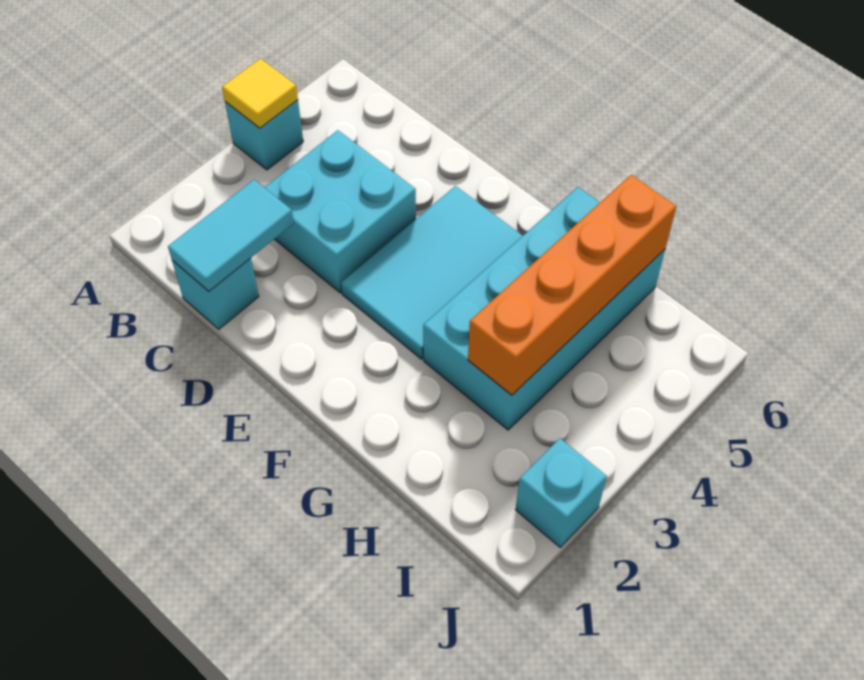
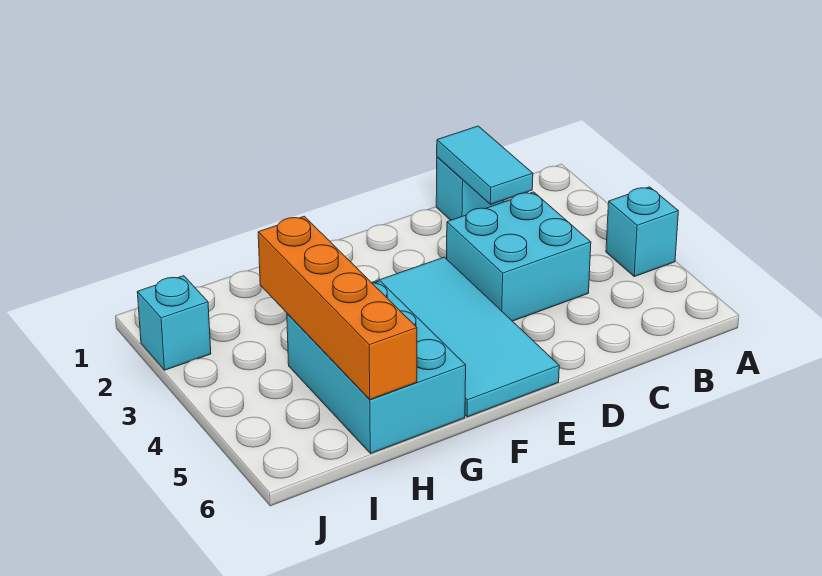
yellow 1x1 tile [222,59,298,128] -> none
cyan 2x3 tile [341,186,522,359] -> cyan 2x4 tile [372,257,559,417]
cyan 2x4 brick [423,187,665,430] -> cyan 2x3 brick [287,281,466,454]

